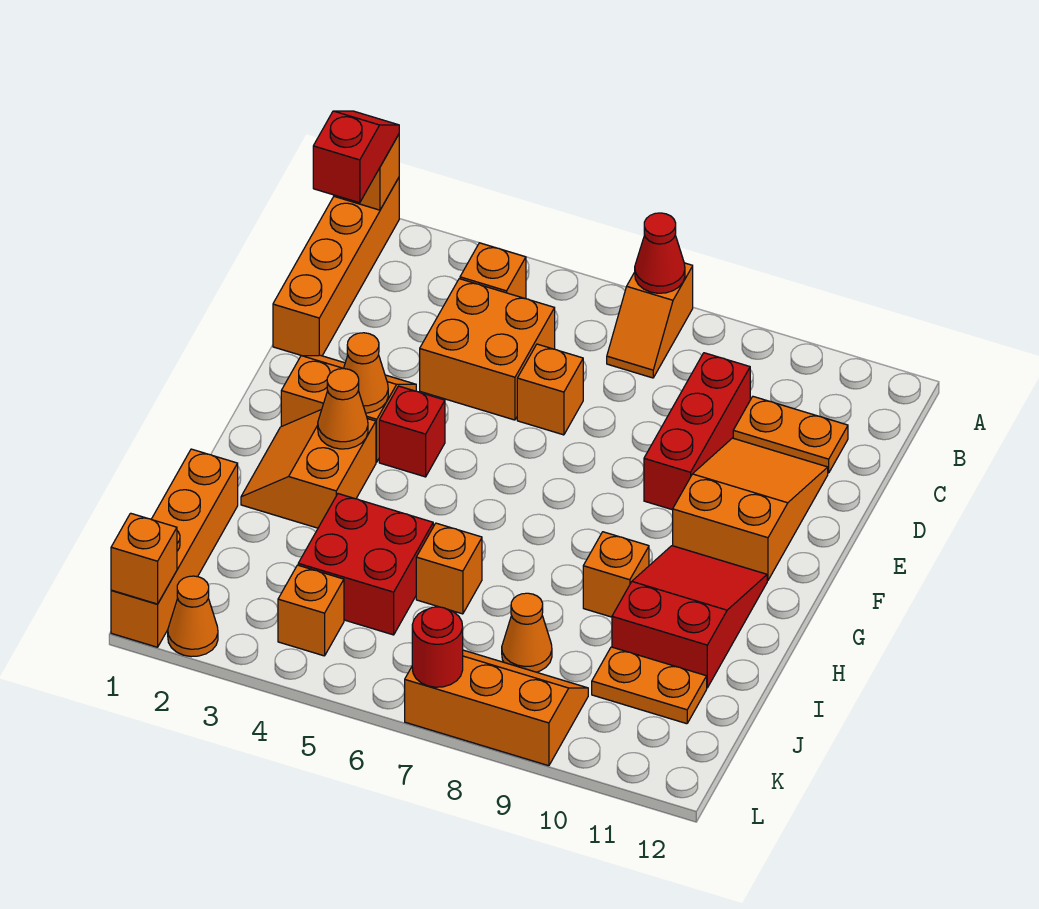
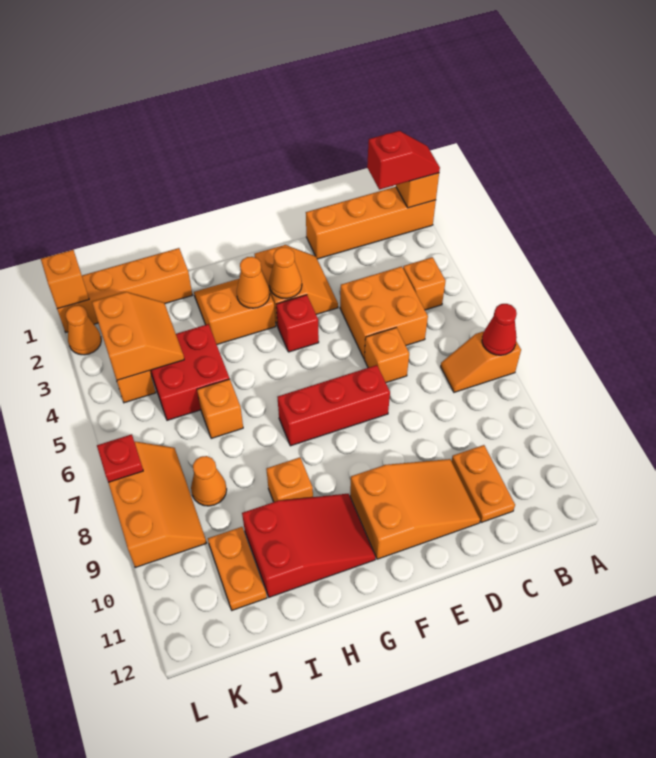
red 1x3 brick [644,353,750,510] -> red 1x3 brick moved to [278,365,390,446]
none -> orange 2x2 slope [92,292,184,380]
red 1x1 round brick [412,607,463,687] -> red 1x1 plate [97,434,143,482]

